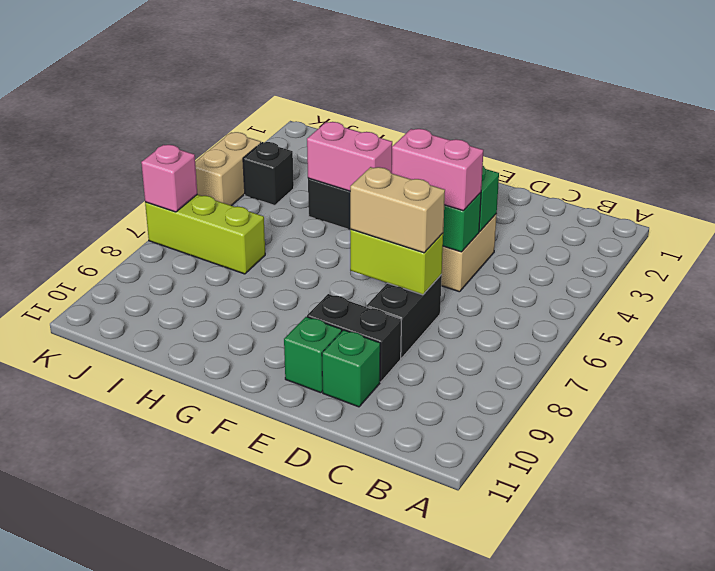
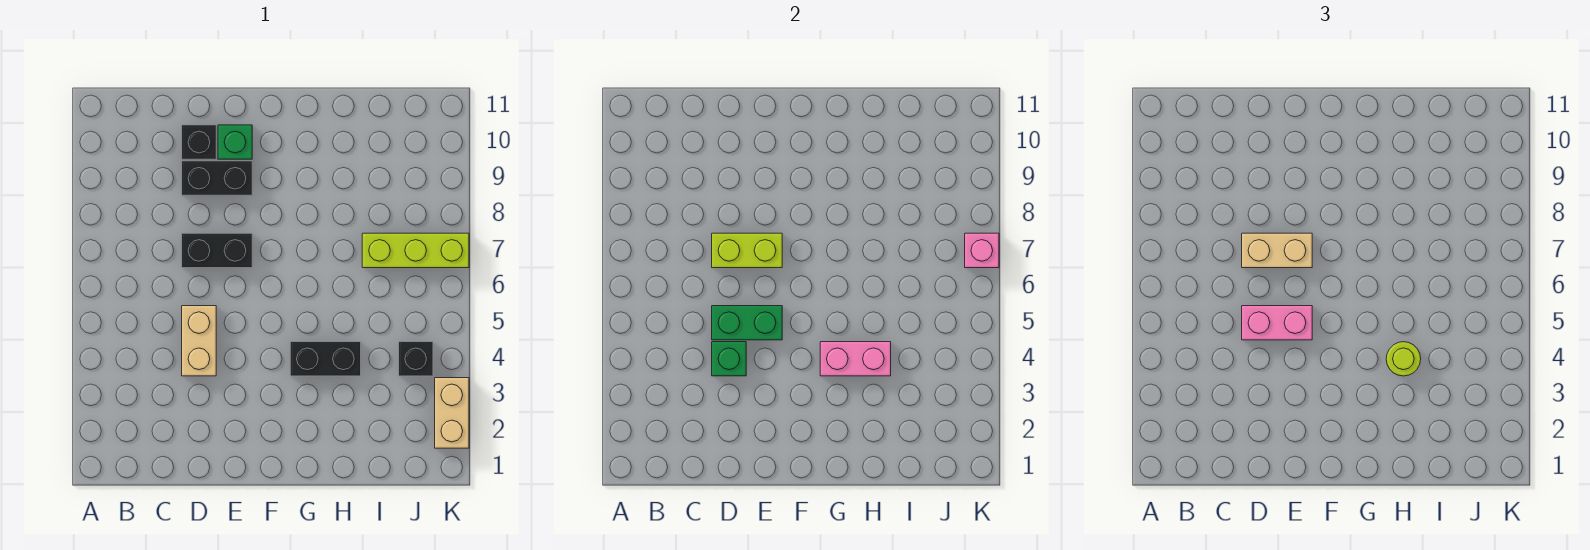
black 1x2 brick [366,275,442,358] -> black 1x2 brick turned to [182,233,252,268]
green 1x1 brick [322,330,380,407] -> black 1x1 brick [182,125,216,159]
none -> lime 1x1 round brick [1386,342,1421,376]
tan 1x2 brick [195,132,261,206] -> tan 1x2 brick moved to [435,378,469,448]

